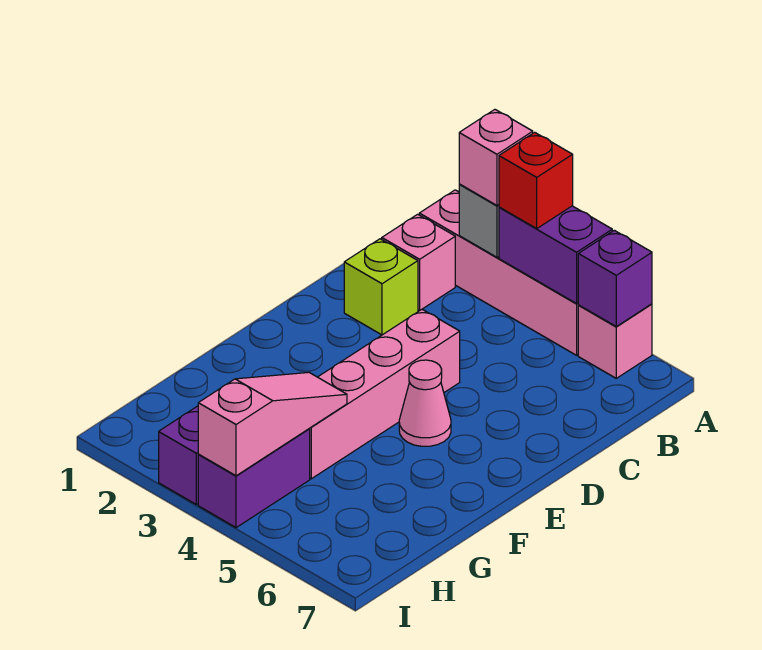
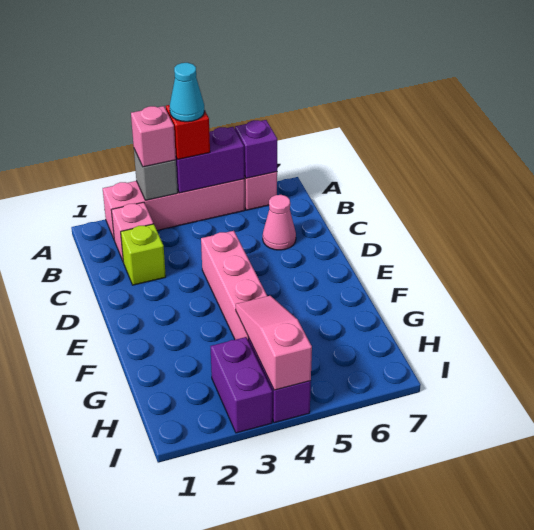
none -> cyan 1x1 cone [170,63,204,122]
pink 1x1 cone [399,360,451,446] -> pink 1x1 cone moved to [263,195,296,250]

